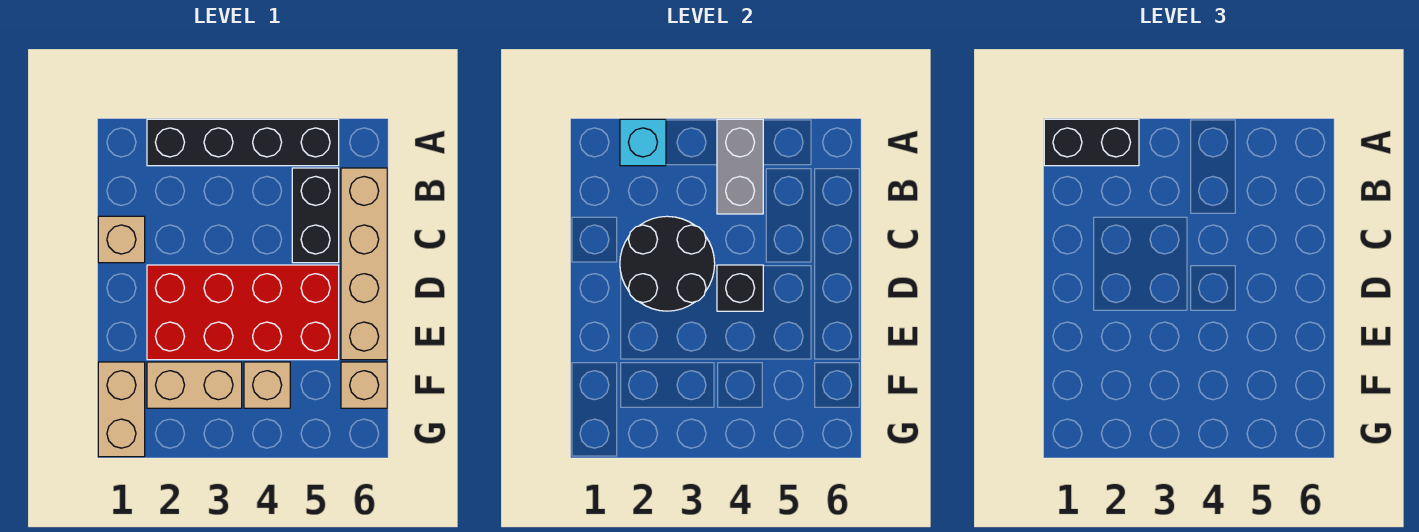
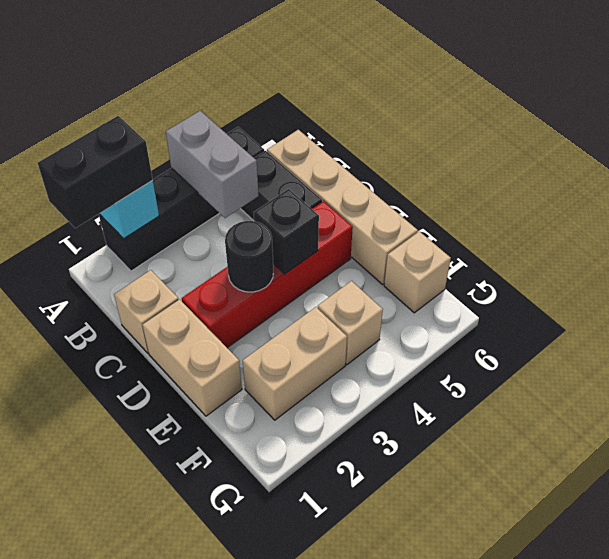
black 2x2 round brick [620,216,715,311] -> black 1x1 round brick [225,221,273,292]
red 2x4 brick [147,265,339,360] -> red 1x4 brick [182,201,353,348]
tan 1x2 brick [98,362,145,457] -> tan 1x2 brick moved to [143,300,242,416]

